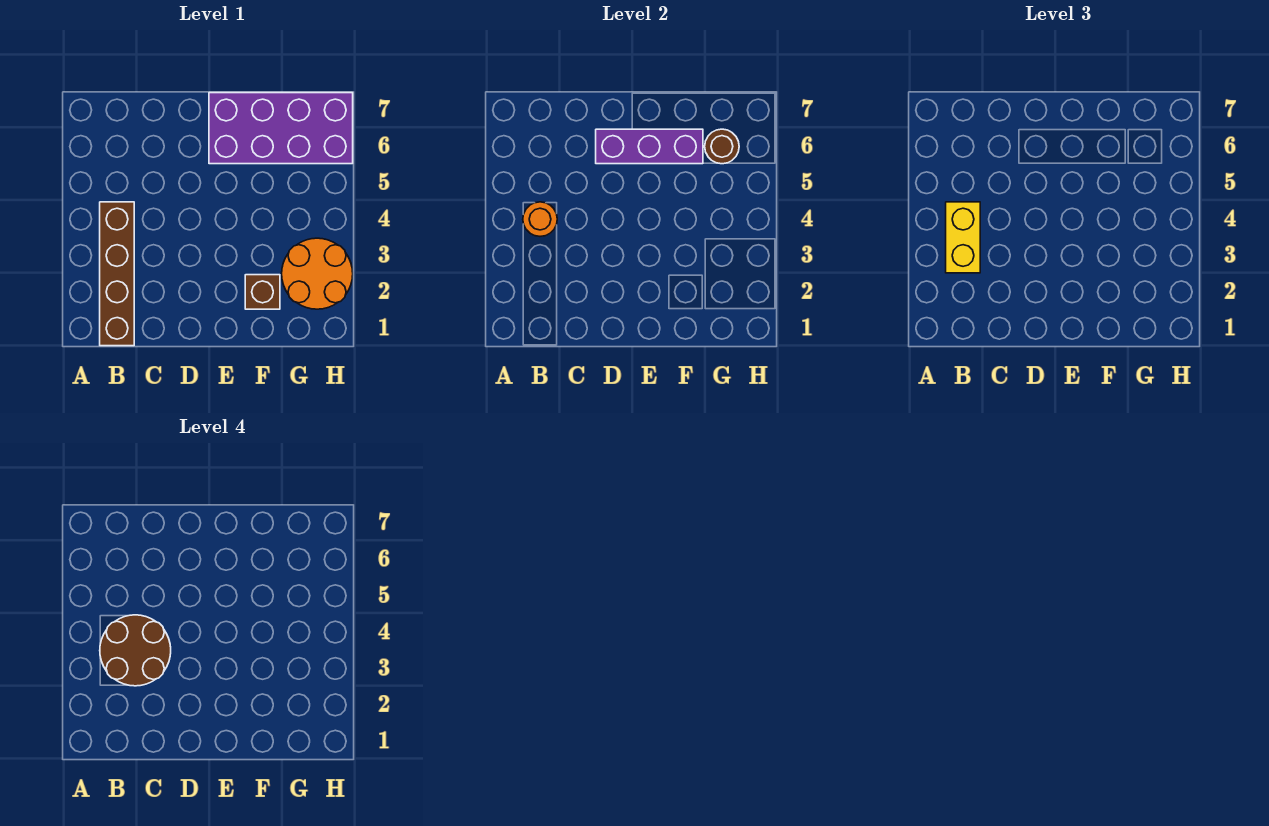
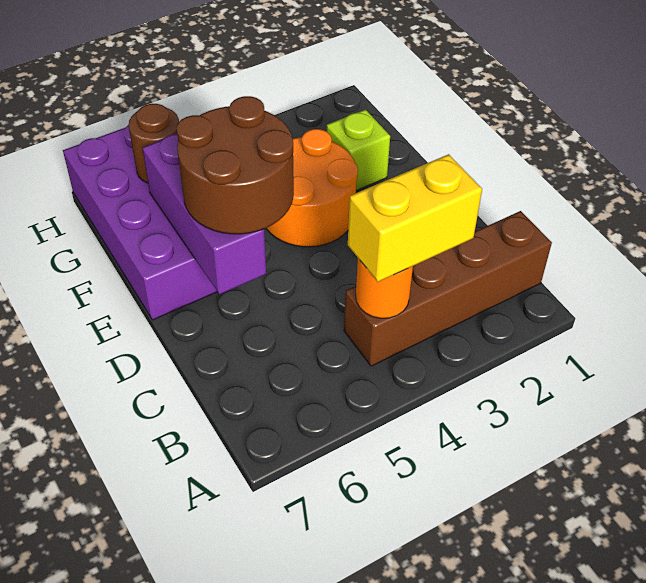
brown 2x2 round brick [100,615,171,686] -> brown 2x2 round brick moved to [177,96,294,234]
brown 1x1 brick [245,275,280,309] -> lime 1x1 brick [327,110,390,190]
orange 2x2 round brick [282,238,353,309] -> orange 2x2 round brick moved to [266,129,358,247]

